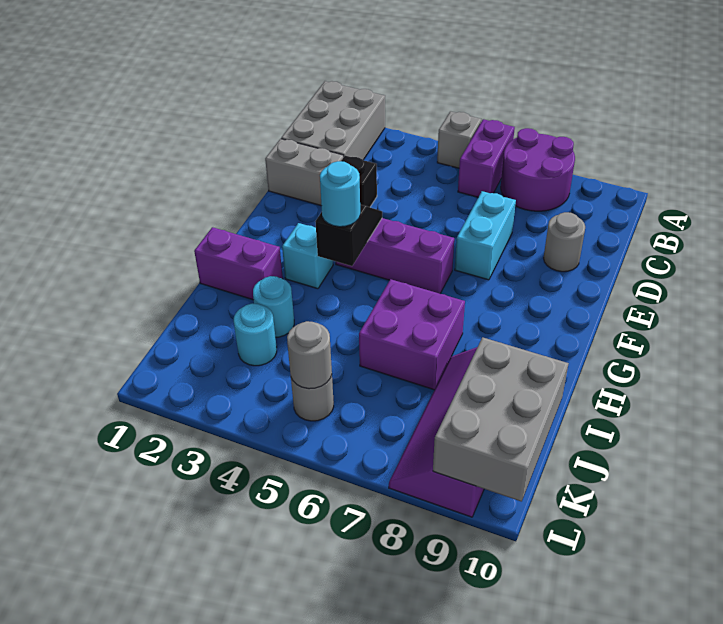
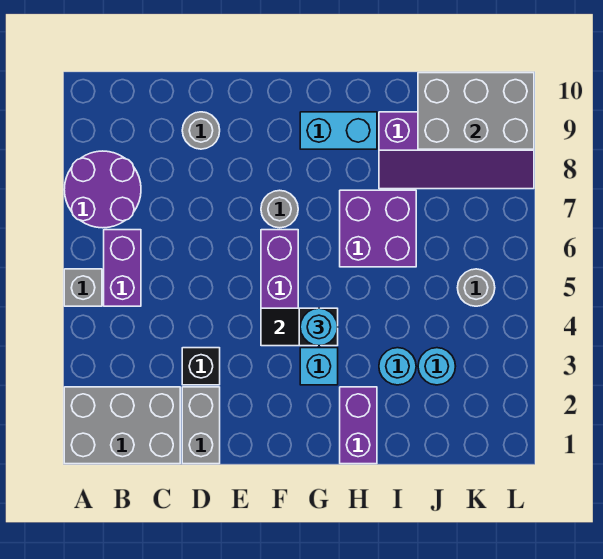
purple 1x2 brick [458,119,515,197] -> purple 1x2 brick turned to [104,230,141,306]
cyan 1x2 brick [455,191,516,280] -> cyan 1x2 brick moved to [300,112,377,149]
grey 1x1 round brick [287,321,332,389] -> grey 1x1 round brick moved to [261,190,298,228]

